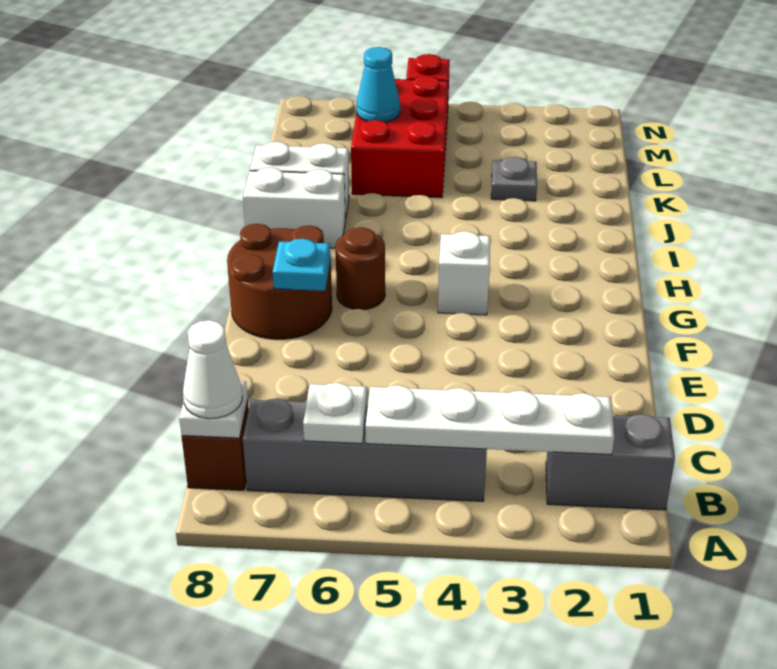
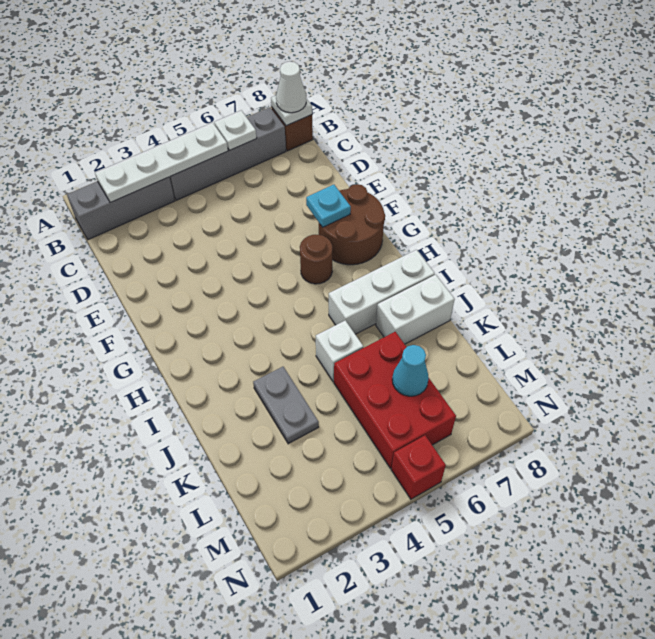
grey 1x2 brick [546,414,675,510] -> grey 1x3 brick [67,177,175,240]
white 1x1 brick [438,231,490,315] -> white 1x1 brick moved to [316,321,363,382]
white 1x2 brick [243,167,345,248] -> white 1x3 brick [329,250,435,334]
grey 1x1 plate [491,157,537,201] -> grey 1x2 plate [253,367,319,444]

